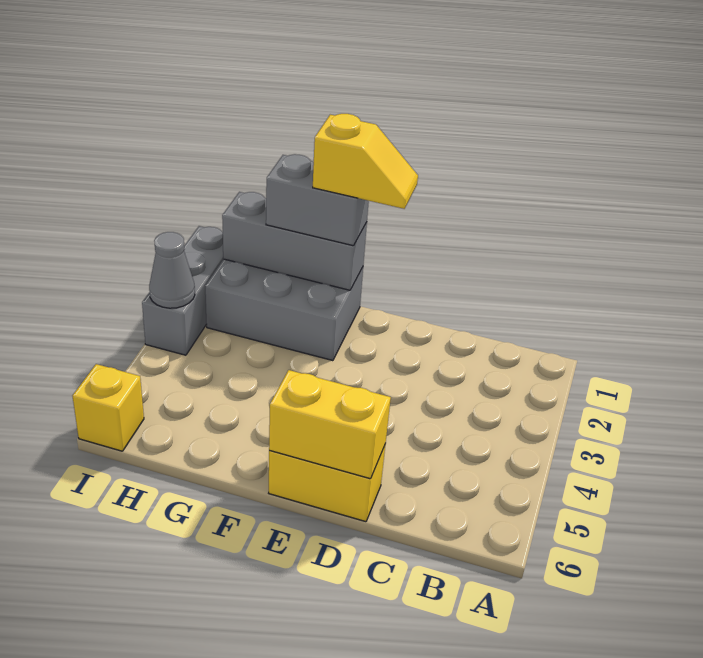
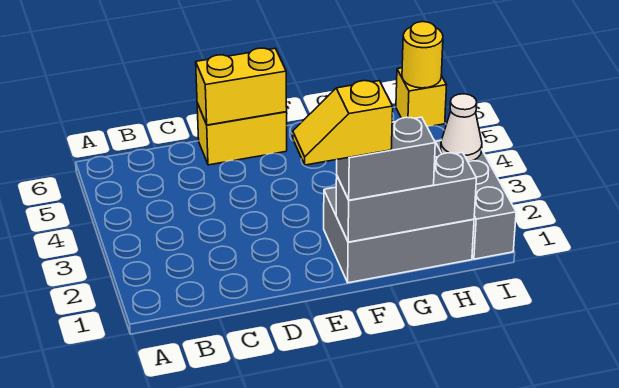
grey 1x1 cone [149,232,195,308] -> white 1x1 cone [441,94,482,162]
none -> yellow 1x1 round brick [402,22,443,88]

